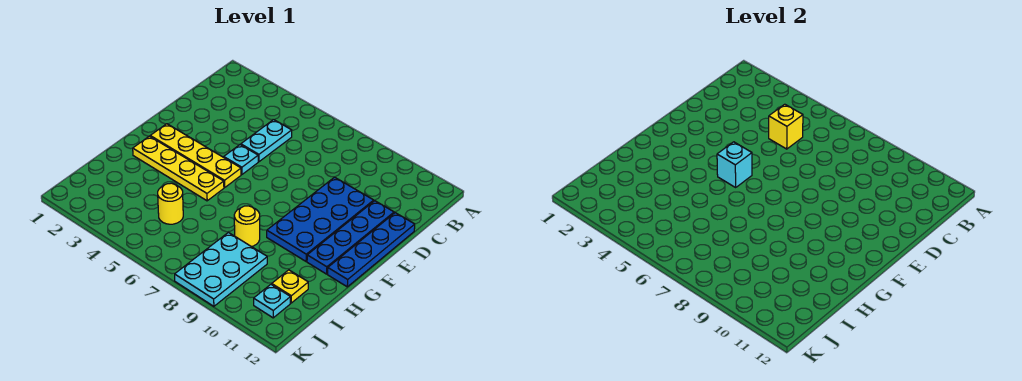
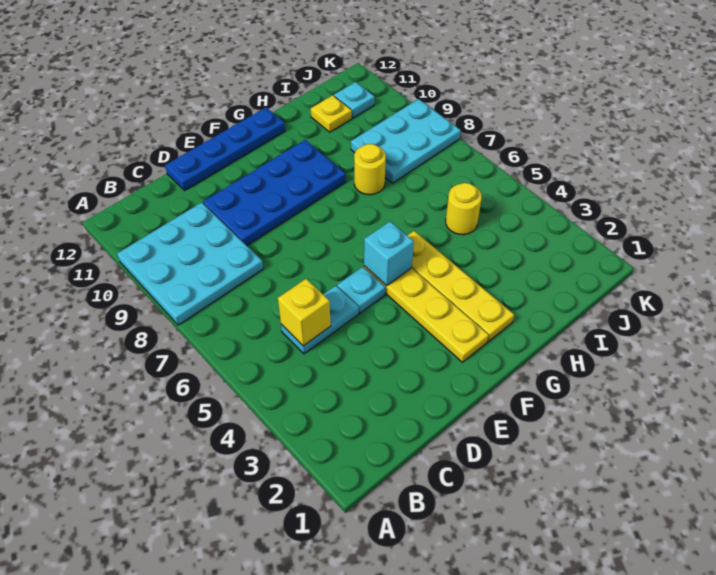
none -> cyan 3x3 plate [117,203,263,325]
blue 1x4 plate [307,201,394,274] -> none

